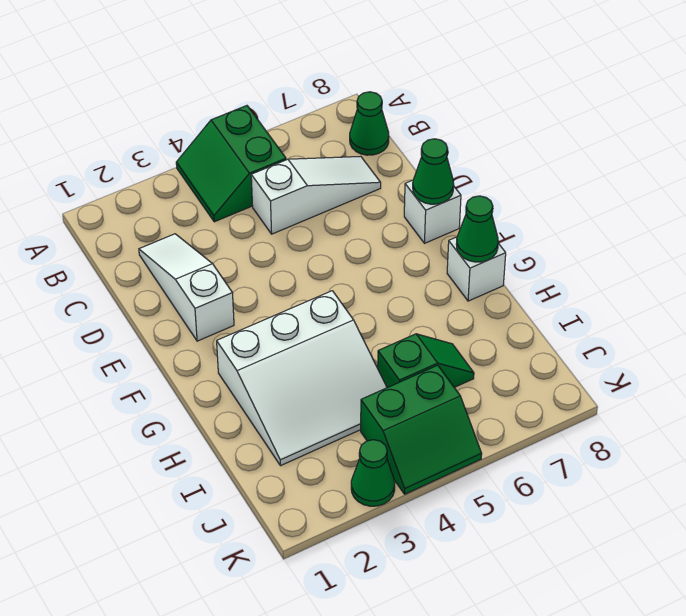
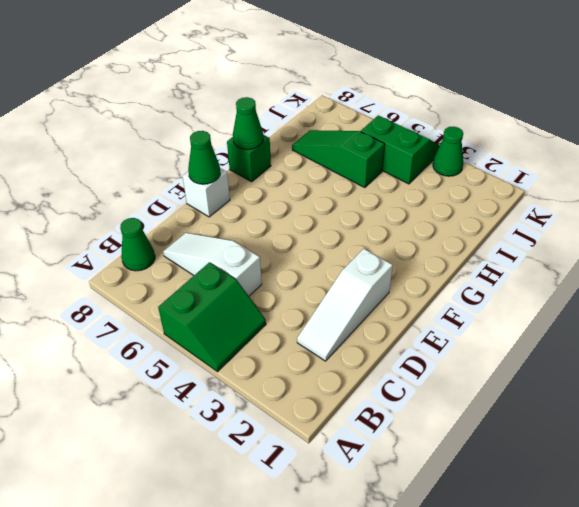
white 3x3 slope [217,291,387,466] -> none
white 1x1 brick [447,237,506,301] -> green 1x1 brick [227,135,271,182]
green 1x2 slope [378,334,474,388] -> green 1x3 slope [292,130,385,188]

